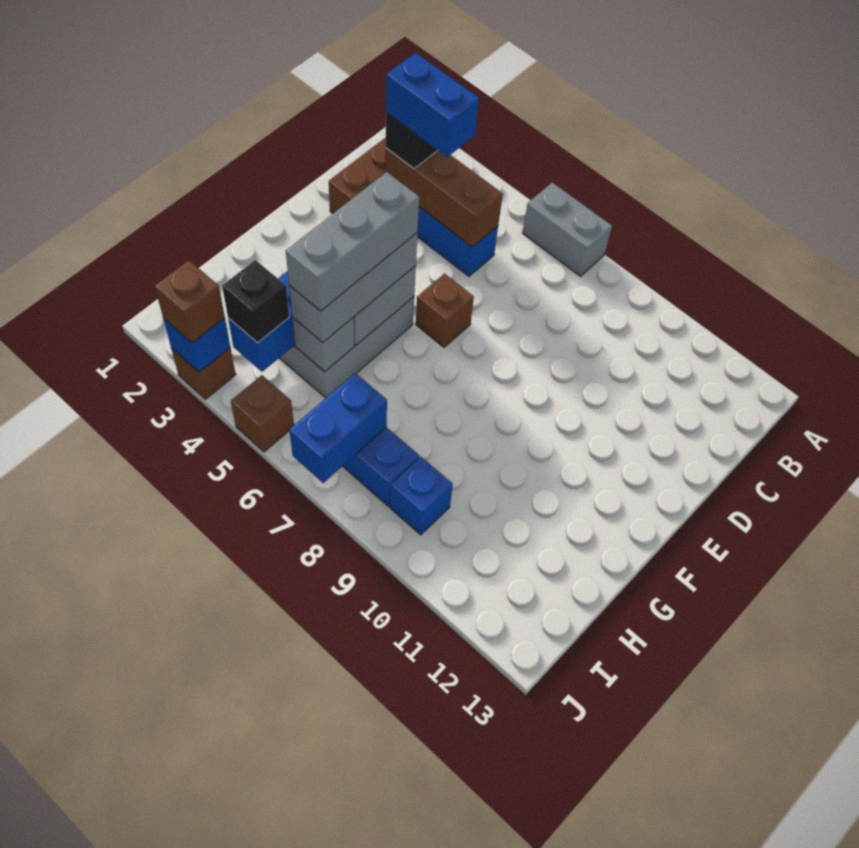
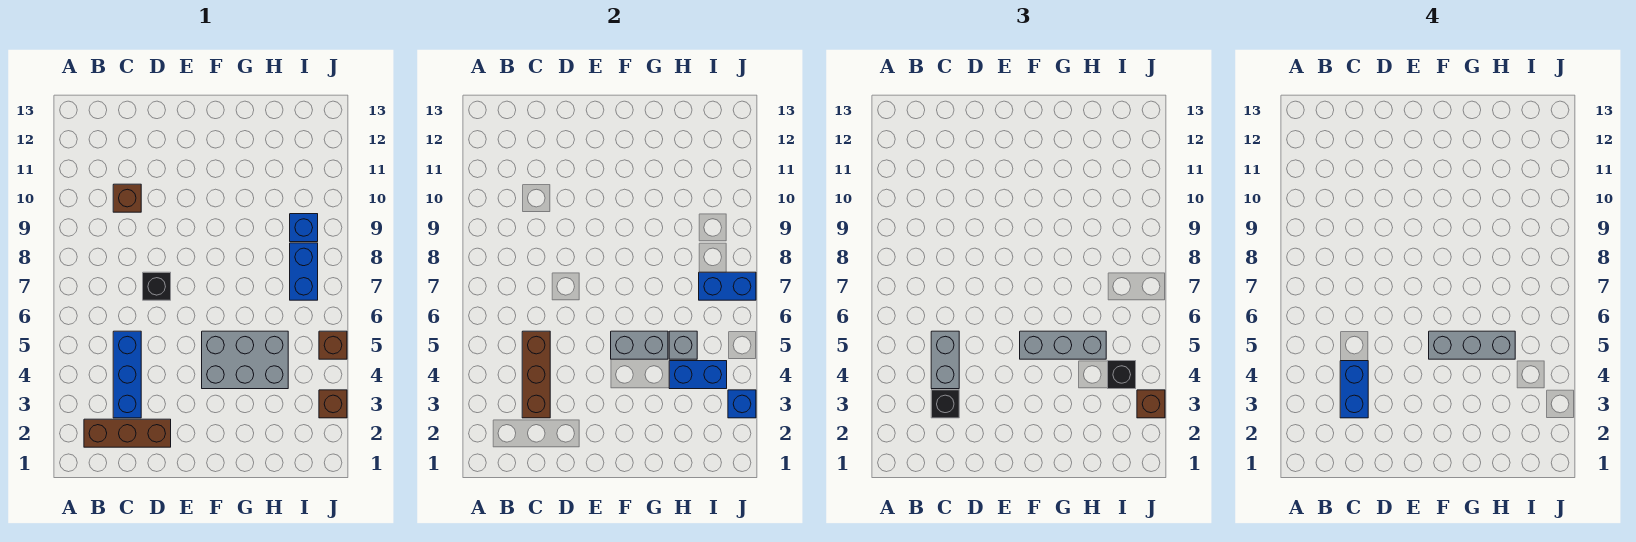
grey 1x2 brick [523,183,612,276] -> grey 1x2 brick moved to [931,331,959,389]
none -> black 1x1 brick [143,272,171,300]
brown 1x1 brick [416,274,474,347] -> brown 1x1 brick moved to [113,184,141,212]

